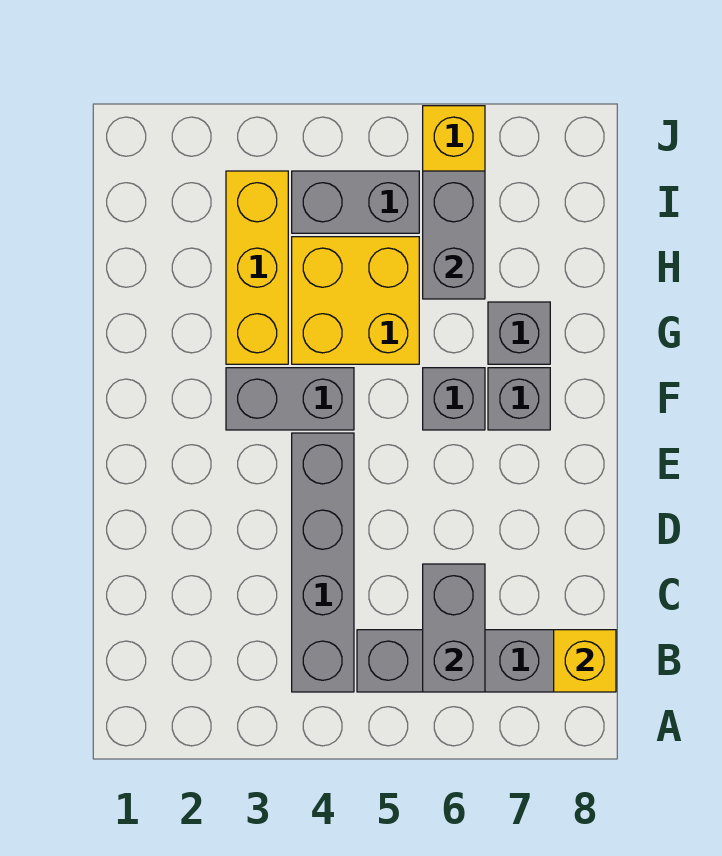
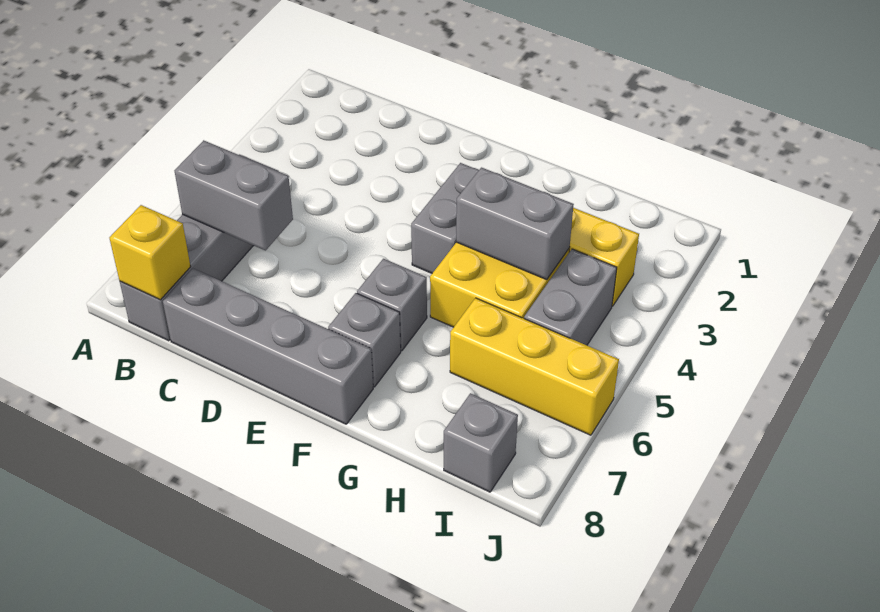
grey 1x4 brick [292,433,354,692] -> grey 1x4 brick moved to [163,268,373,424]
grey 1x1 brick [488,302,550,364] -> grey 1x1 brick moved to [444,393,518,492]
grey 1x2 brick [423,171,485,299] -> grey 1x2 brick moved to [456,168,574,280]

